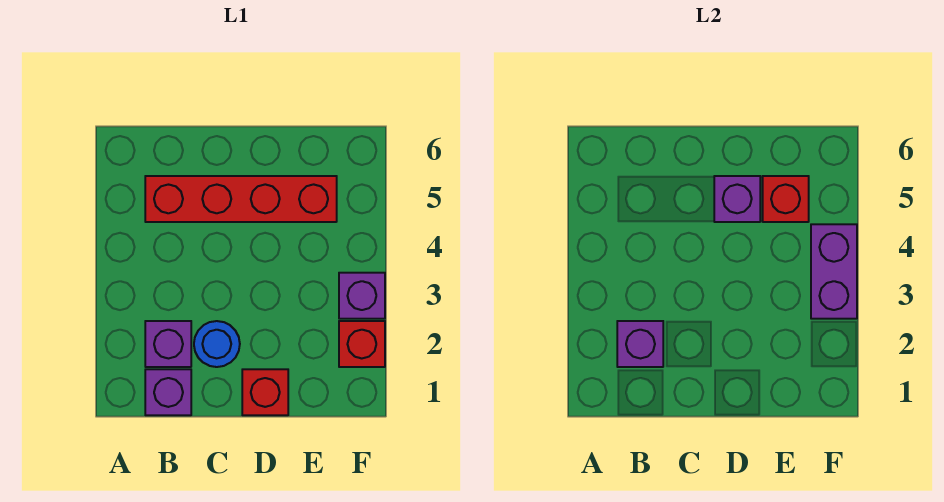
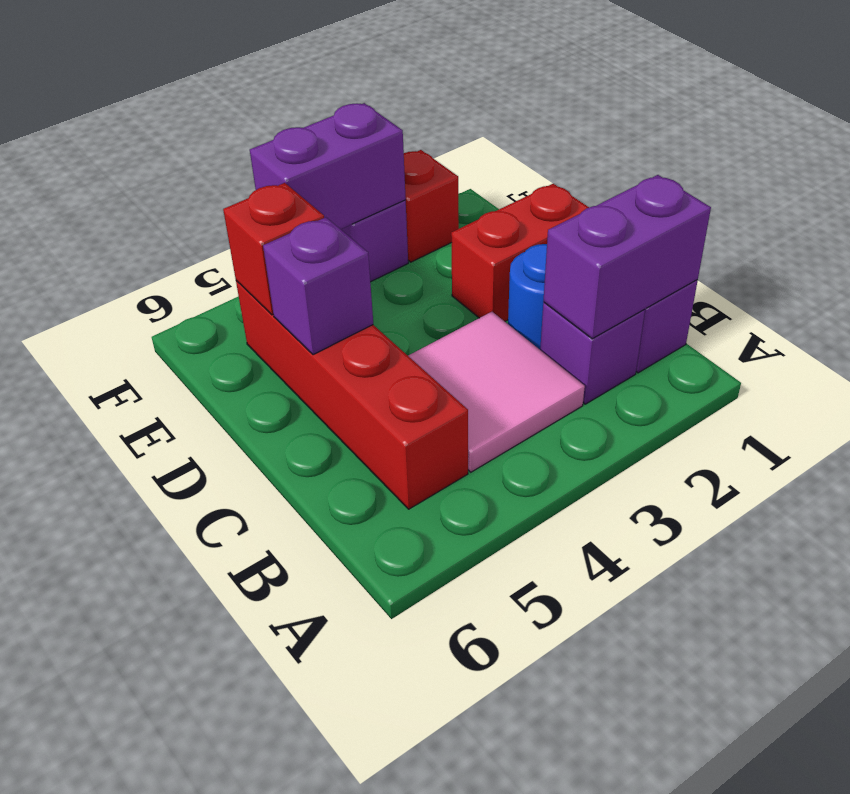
purple 1x1 brick [617,321,663,367] -> purple 1x2 brick [543,175,711,339]
none -> pink 2x2 tile [408,312,585,472]
red 1x1 brick [242,369,288,415] -> red 1x2 brick [451,184,589,321]

